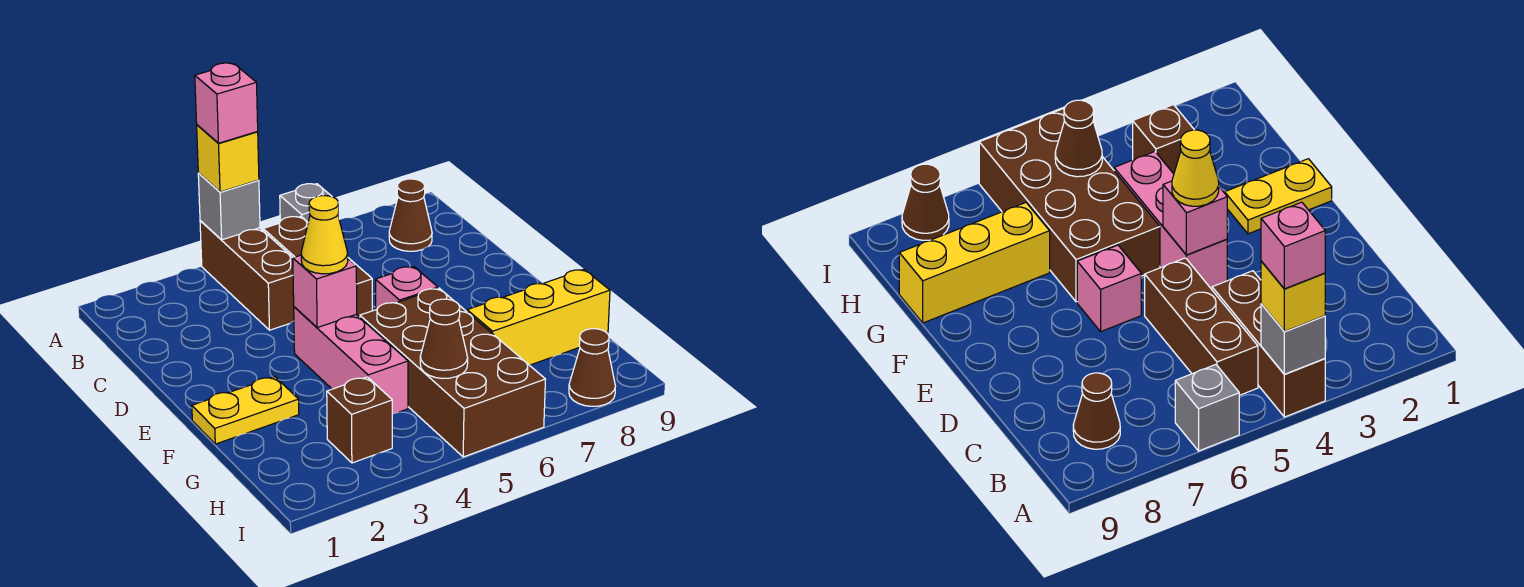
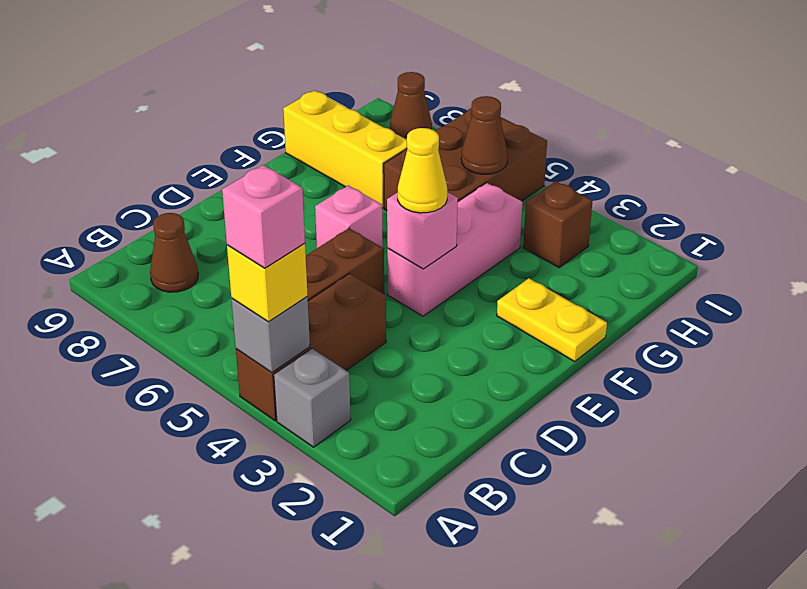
grey 1x1 brick [280,184,339,222] -> grey 1x1 brick moved to [274,349,351,447]
brown 2x4 brick [360,288,545,457] -> brown 2x3 brick [384,108,547,210]

